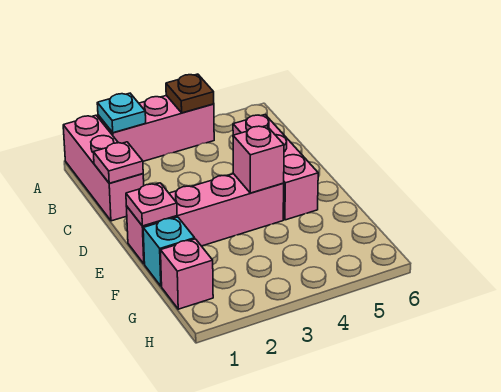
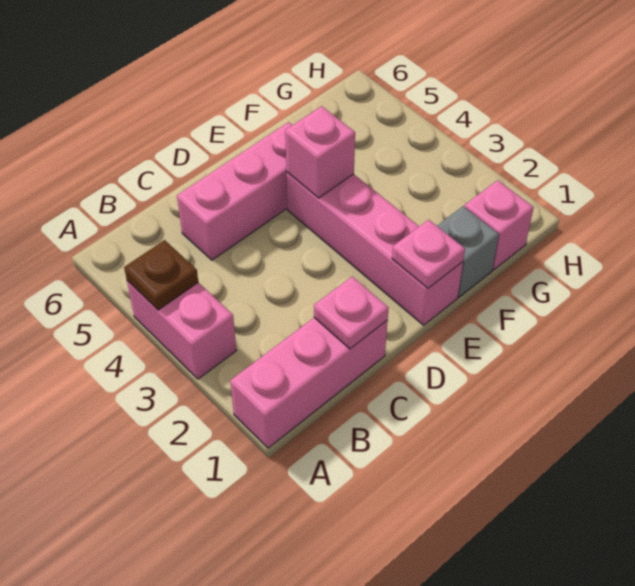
pink 1x3 brick [98,95,214,161] -> pink 1x2 brick [127,281,236,379]
cyan 1x1 plate [97,93,146,133] -> none
cyan 1x1 brick [143,217,195,286] -> grey 1x1 brick [437,206,499,297]

